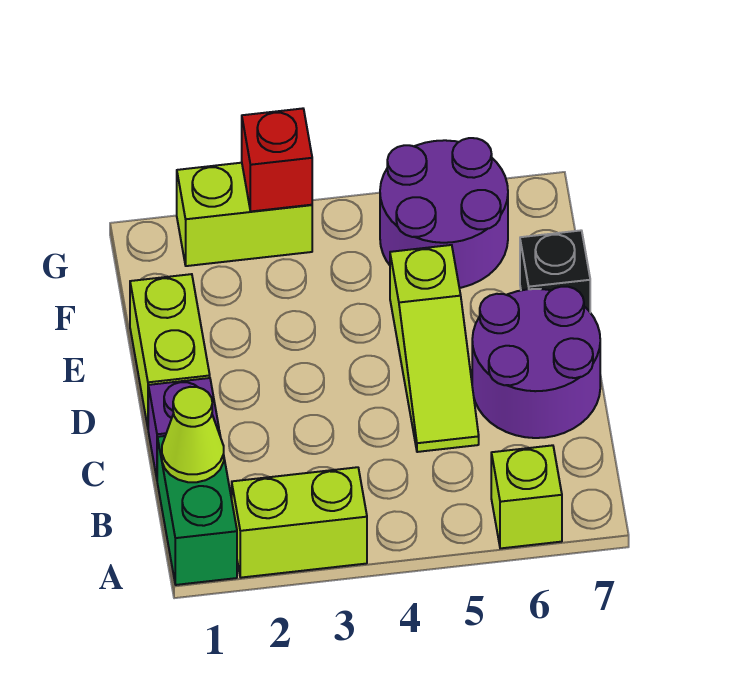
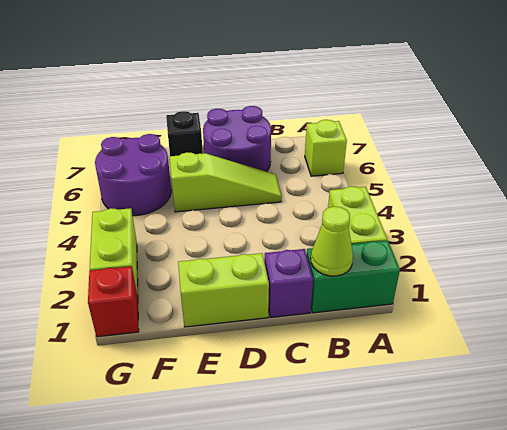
red 1x1 brick [242,108,312,211] -> red 1x1 brick moved to [88,266,139,337]

